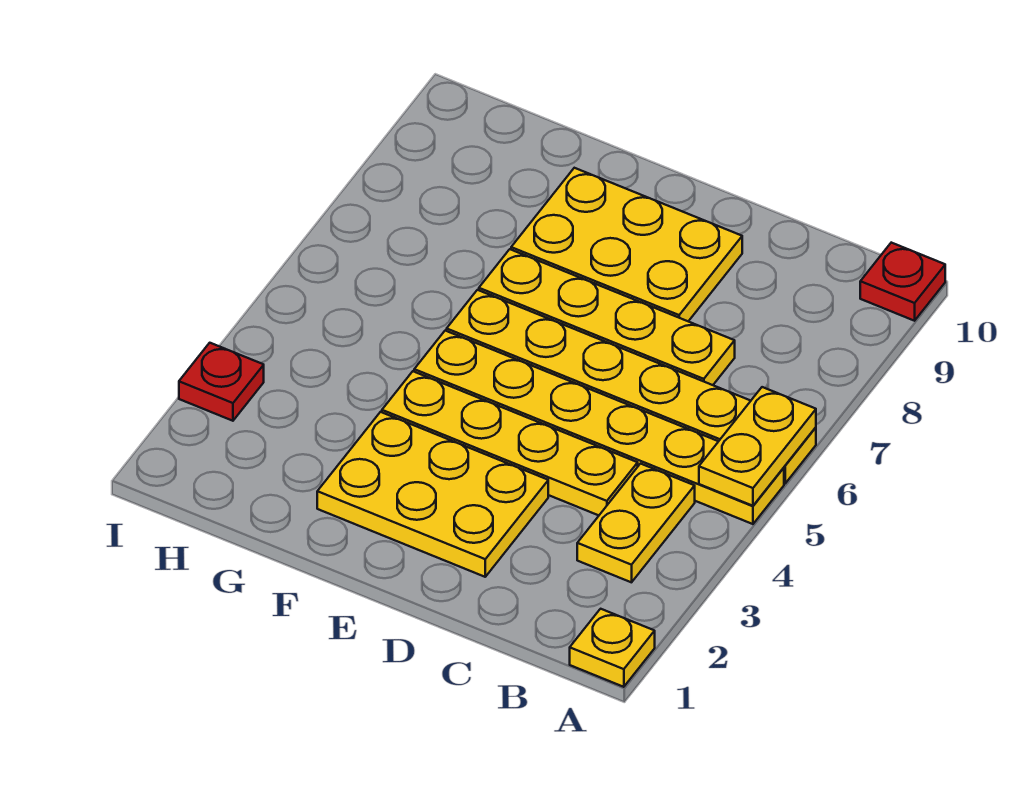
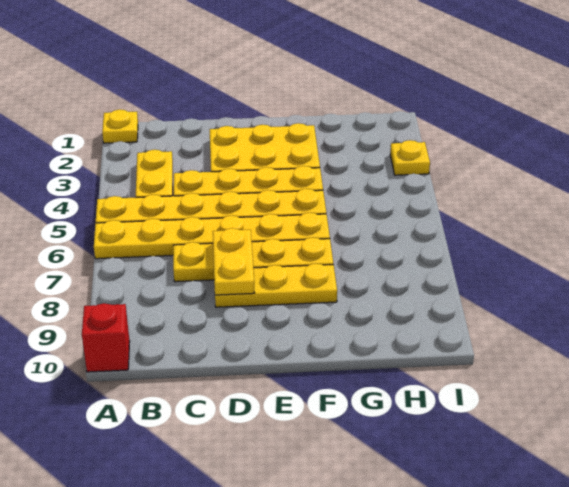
yellow 1x2 plate [699,387,816,506] -> yellow 1x2 plate moved to [213,228,255,295]
red 1x1 plate [860,243,945,321] -> red 1x1 brick [82,303,130,372]
yellow 2x3 plate [511,168,742,321] -> yellow 1x3 plate [215,264,337,307]
red 1x1 plate [179,343,264,421] -> yellow 1x1 plate [390,140,430,175]

